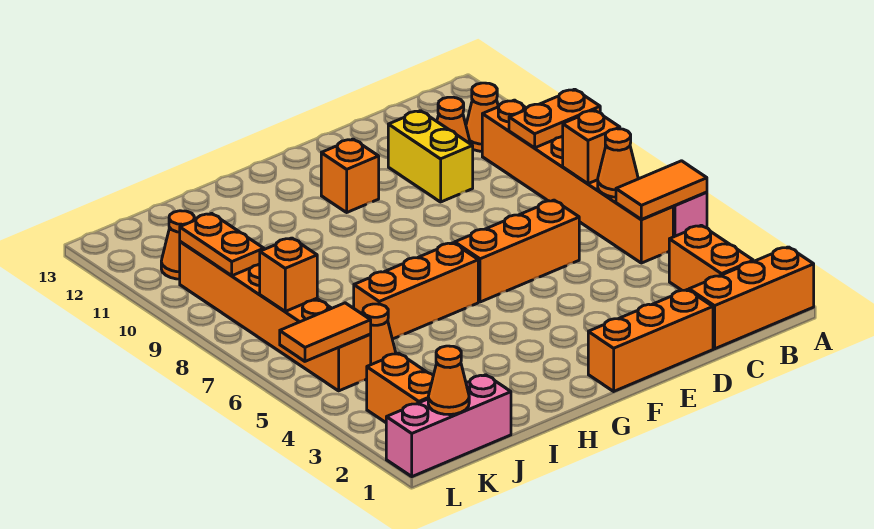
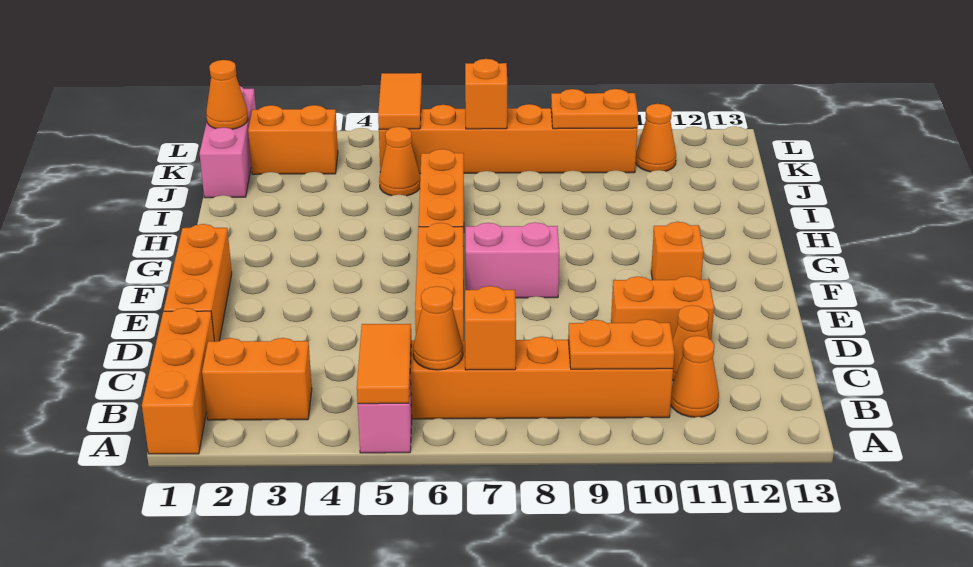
orange 1x2 plate [509,89,600,148] -> orange 1x2 plate turned to [568,319,674,369]
yellow 1x2 brick [388,111,473,202] -> orange 1x2 brick [611,276,714,340]
none -> pink 1x2 brick [466,222,559,298]

